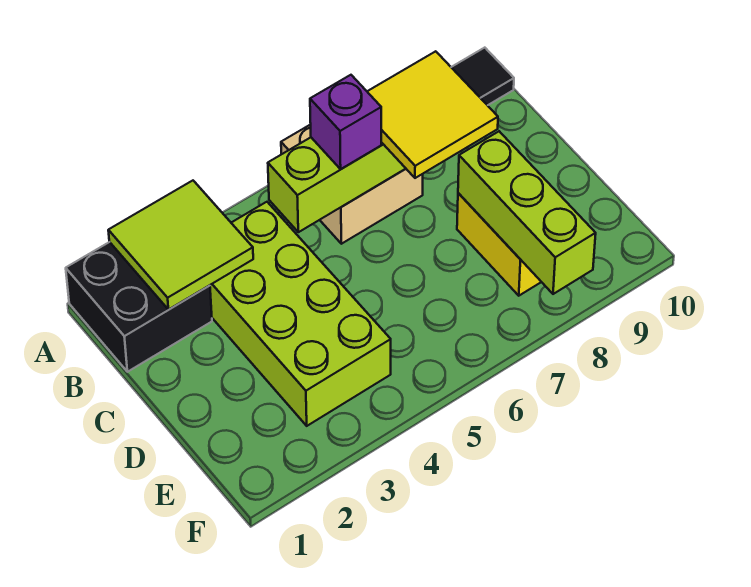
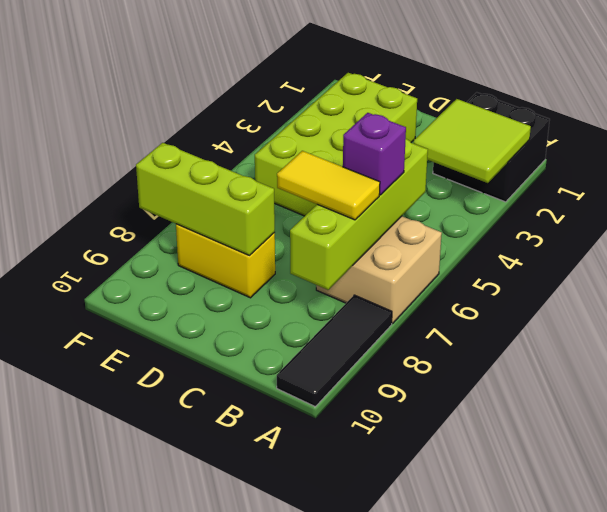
lime 2x4 brick [210,202,391,426] -> lime 2x4 brick turned to [255,73,417,216]
yellow 2x2 tile [367,51,498,178] -> yellow 1x2 tile [277,151,380,220]

